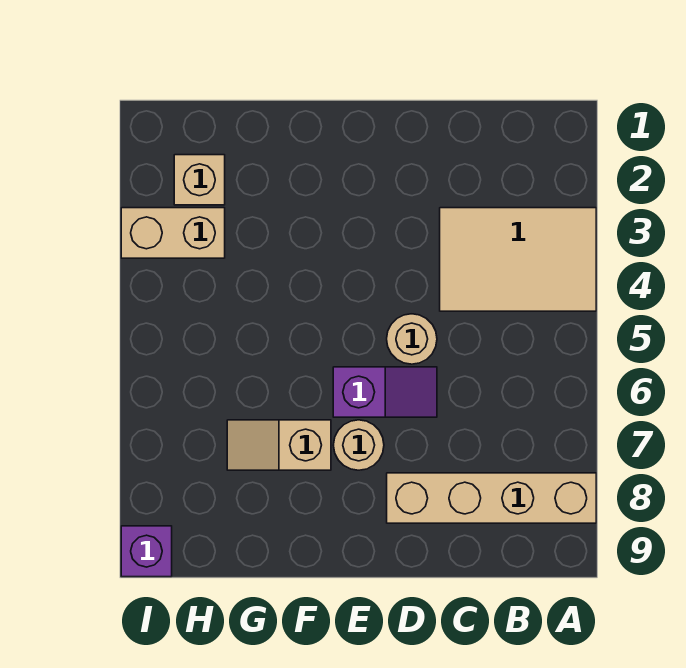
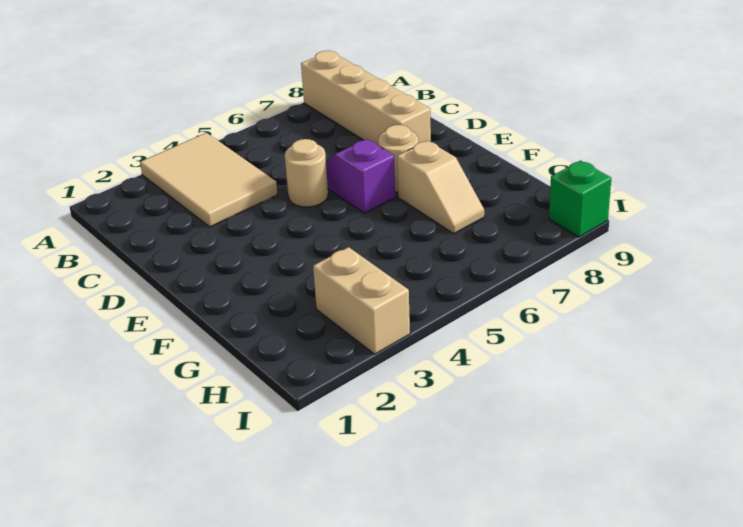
tan 1x1 brick [174,155,225,205] -> none
purple 1x1 brick [121,526,172,577] -> green 1x1 brick [549,161,611,237]

